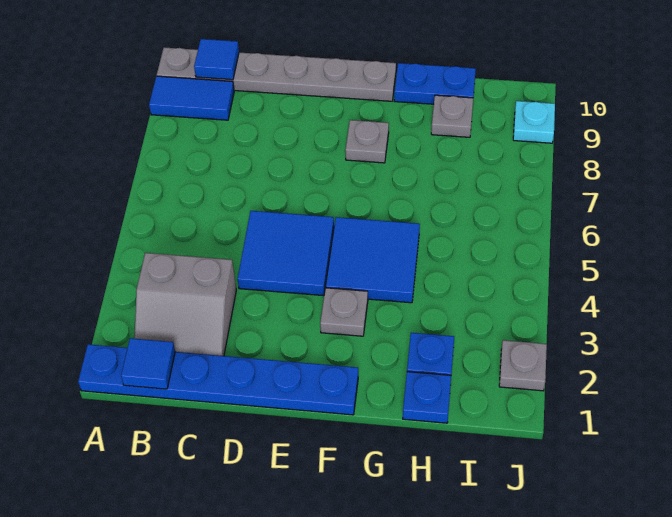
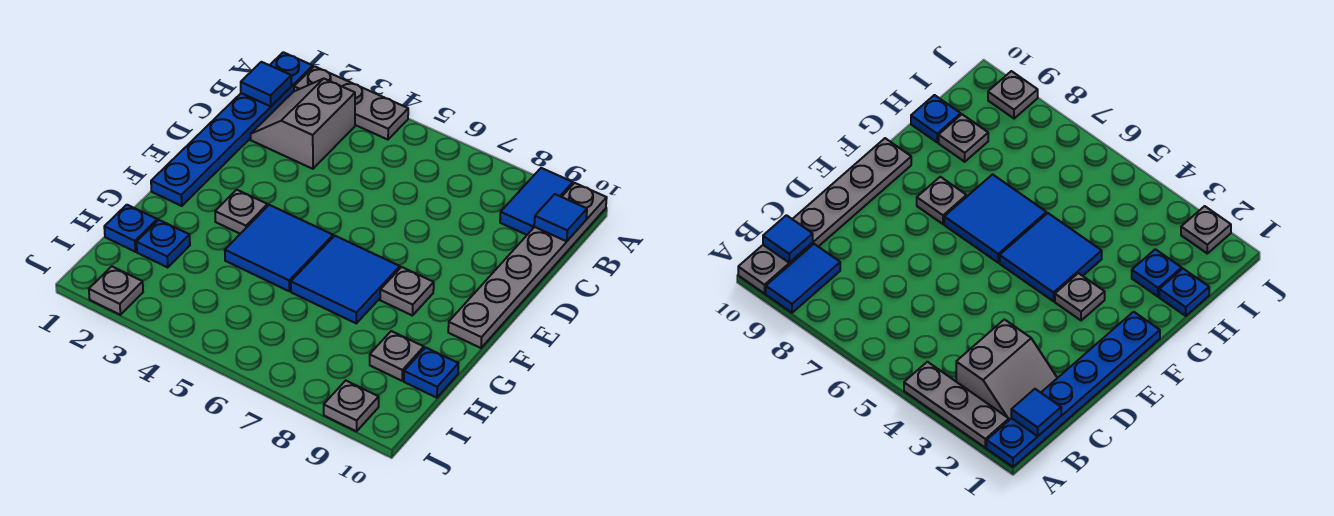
none -> grey 1x3 plate [294,66,408,140]
blue 2x2 tile [238,211,334,296] -> blue 2x2 tile moved to [291,236,400,323]
blue 1x2 plate [394,63,476,104] -> blue 1x1 plate [404,348,458,398]
cyan 1x1 plate [513,101,555,143] -> grey 1x1 plate [324,381,379,431]

